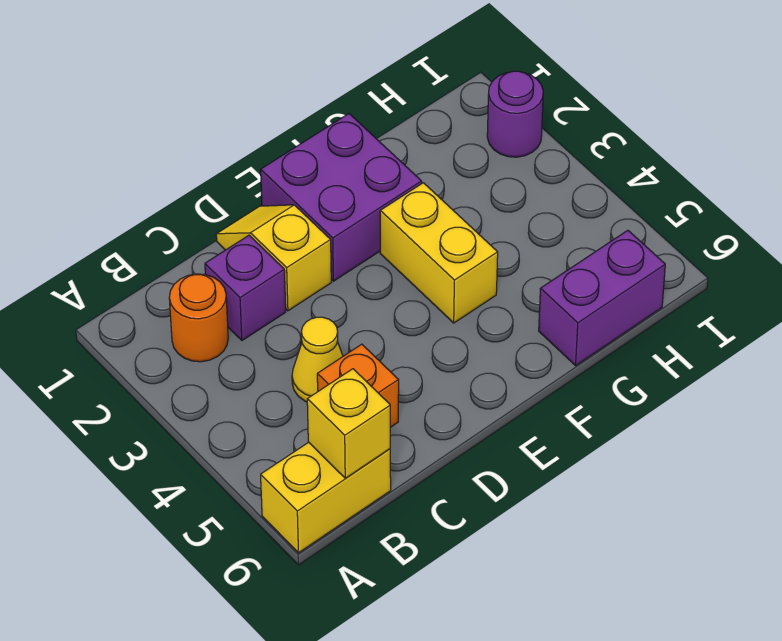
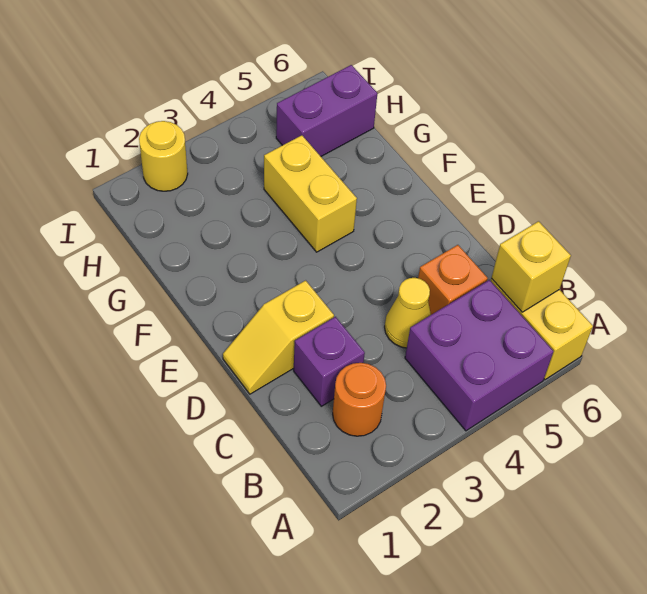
purple 2x2 brick [261,114,422,281] -> purple 2x2 brick moved to [405,280,553,431]
yellow 1x2 brick [380,183,498,323] -> yellow 1x2 brick turned to [264,135,357,252]
purple 1x2 brick [539,230,665,365] -> purple 1x2 brick turned to [276,65,377,156]
purple 1x1 round brick [487,71,543,157] -> yellow 1x1 round brick [139,121,188,191]

